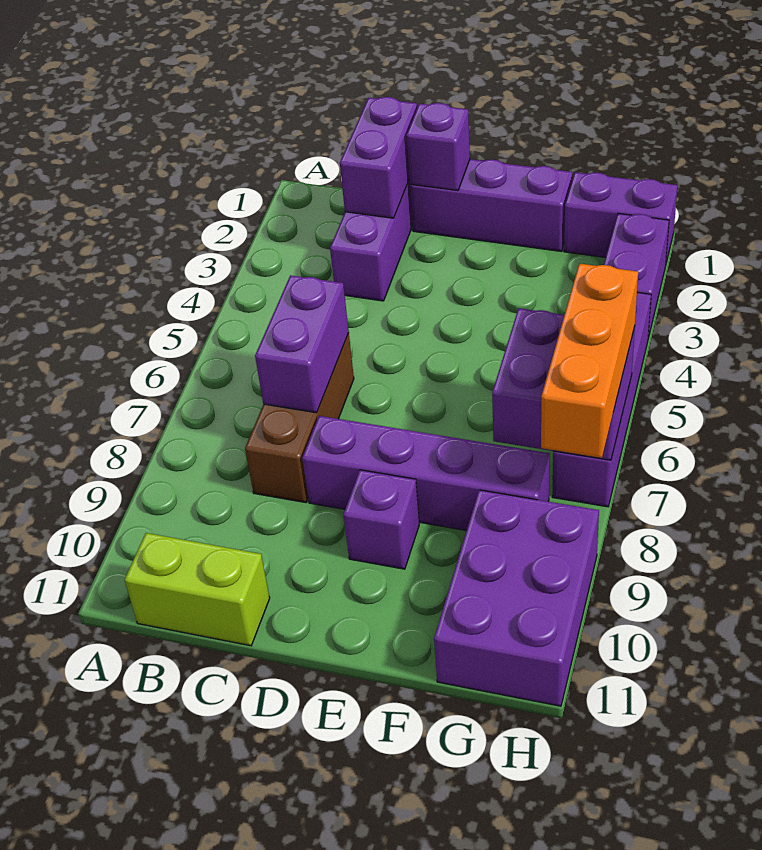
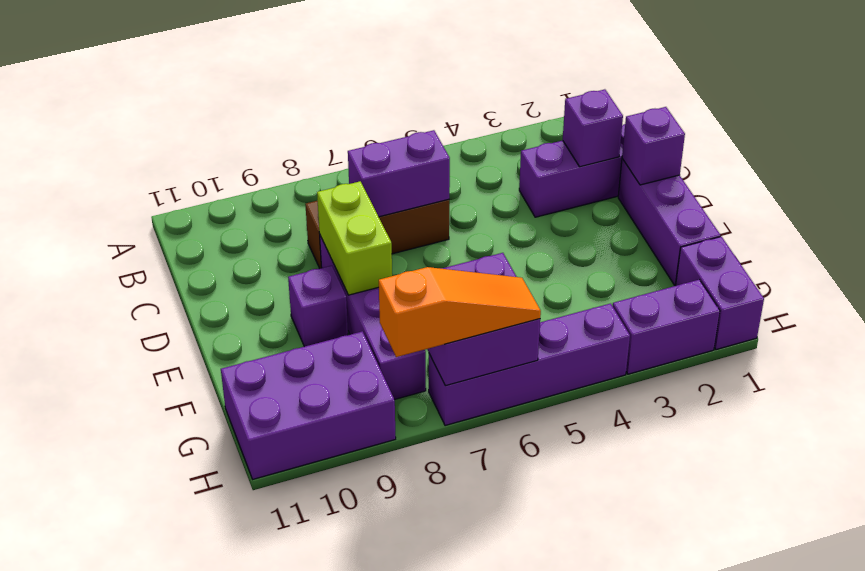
lime 1x2 brick [125,533,270,646] -> lime 1x2 brick moved to [317,181,392,295]
purple 1x2 brick [340,97,417,218] -> purple 1x1 brick [563,89,623,167]
orange 1x3 brick [541,263,638,458] -> orange 1x3 slope [379,267,541,357]

